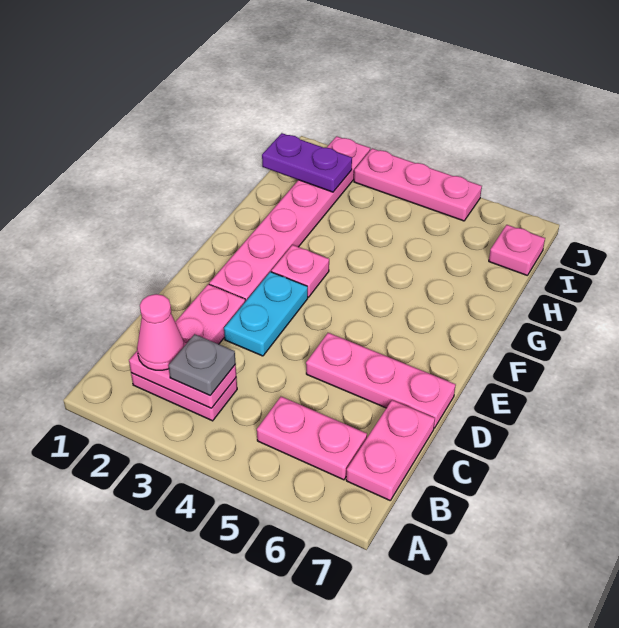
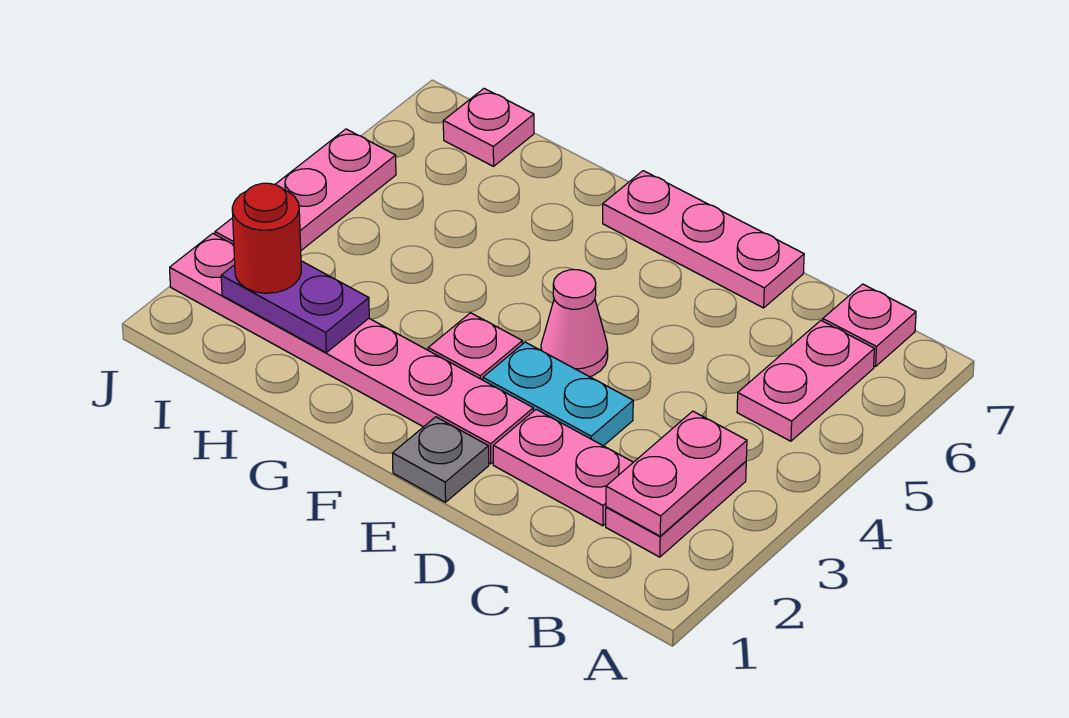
pink 1x1 cone [137,294,184,370] -> pink 1x1 cone moved to [541,270,608,377]
grey 1x1 plate [168,334,236,395] -> grey 1x1 plate moved to [392,417,489,502]
pink 1x2 plate [346,400,435,500] -> pink 1x1 plate [823,284,916,367]
pink 1x3 plate [306,333,456,428] -> pink 1x3 plate turned to [603,171,804,308]
purple 1x2 plate [262,133,352,192] -> purple 1x2 plate turned to [221,261,369,352]
none -> red 1x1 round brick [232,183,301,293]

